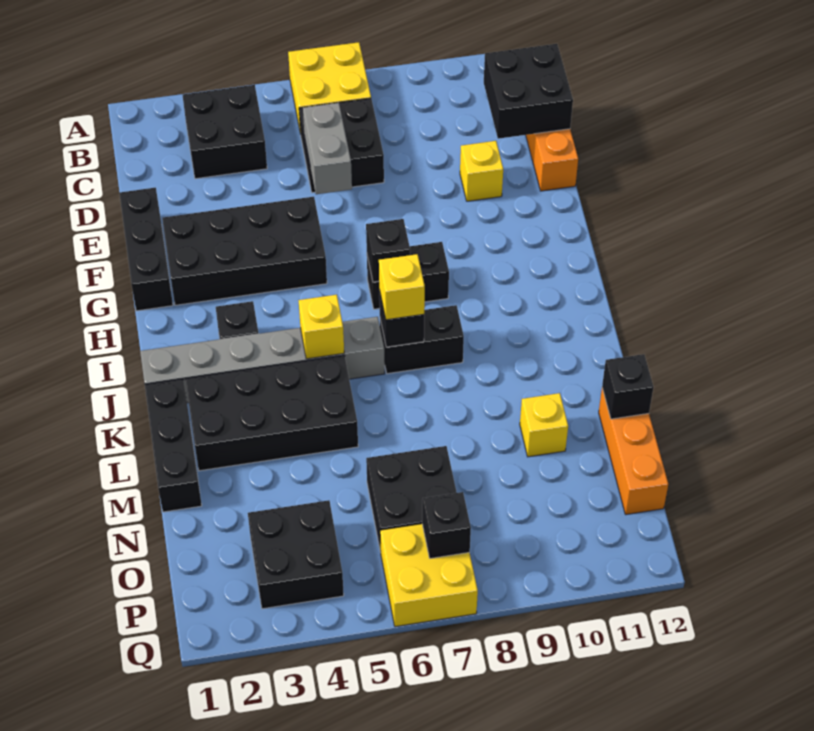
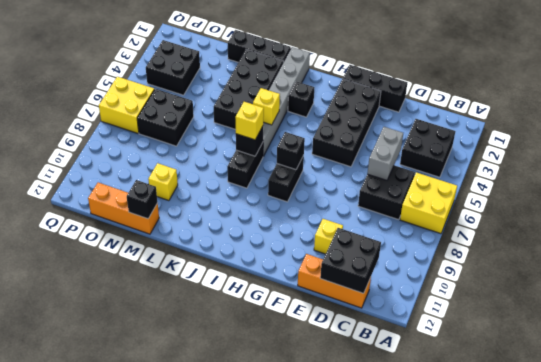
grey 1x2 brick [303,103,352,194] -> grey 1x2 brick turned to [367,127,403,180]
black 1x1 brick [422,492,471,559] -> none

